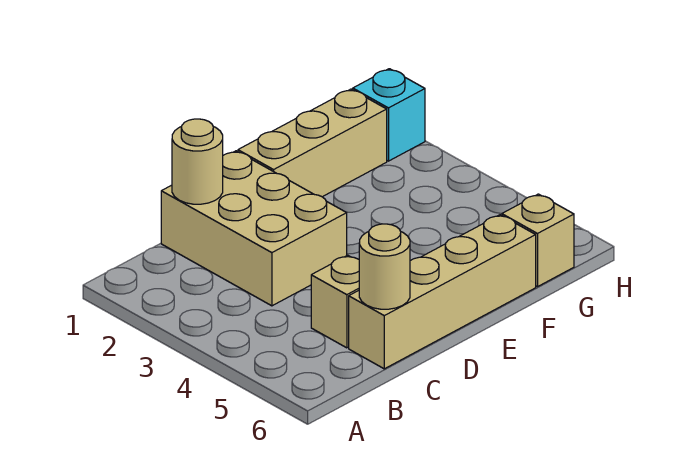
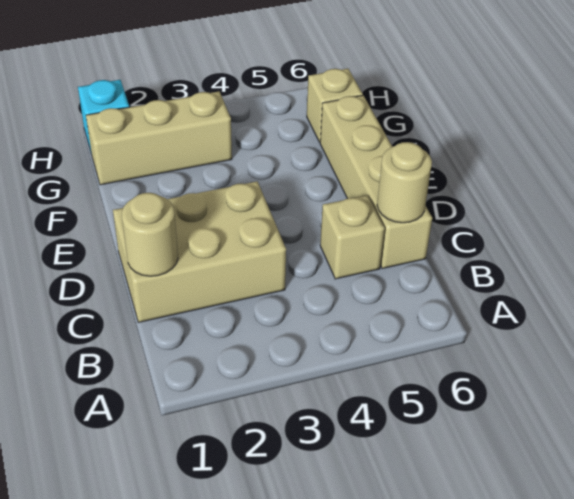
tan 1x3 brick [238,89,387,197] -> tan 1x3 brick turned to [86,91,232,185]

